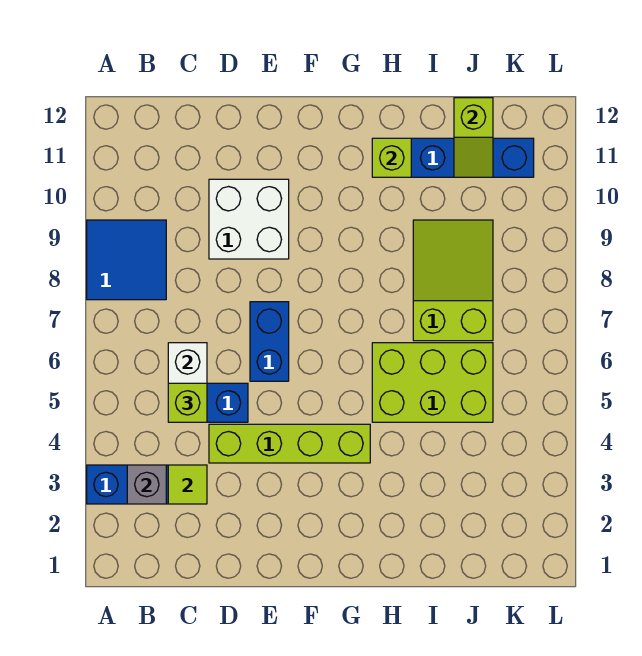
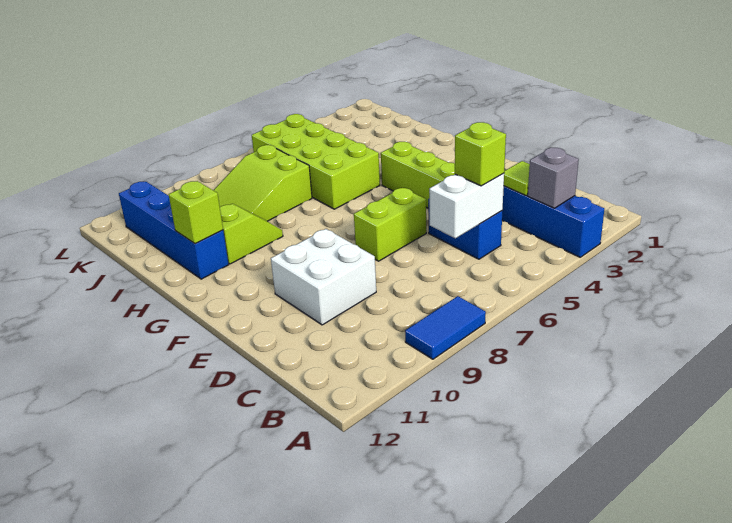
blue 2x2 tile [87,220,166,300] -> blue 1x2 tile [405,296,486,359]
blue 1x2 brick [250,302,289,381] -> lime 1x2 brick [354,188,426,261]
lime 2x3 brick [372,343,493,422] -> lime 2x4 brick [252,114,380,209]
lime 1x2 slope [454,98,493,177] -> lime 1x2 slope moved to [220,204,283,264]

